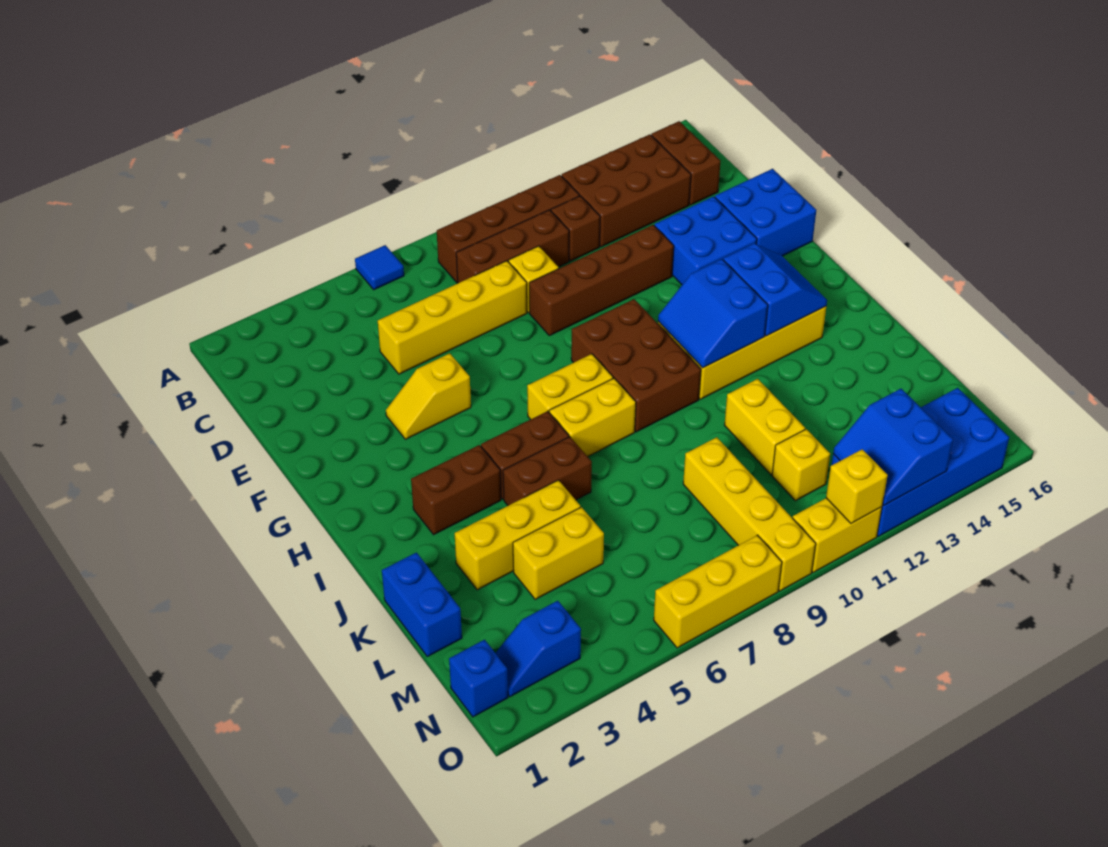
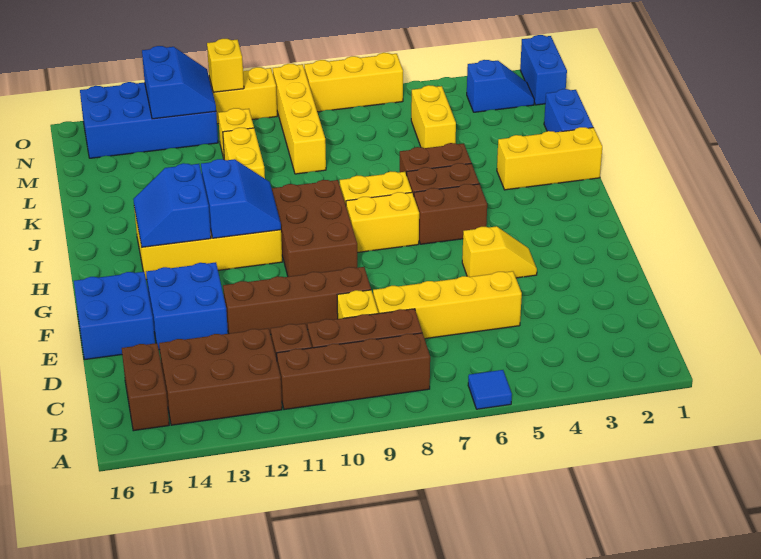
brown 1x2 brick [411,445,501,535] -> brown 1x2 brick moved to [414,184,487,244]
yellow 1x3 brick [455,480,580,590] -> yellow 1x3 brick moved to [497,127,602,190]
yellow 1x2 brick [513,507,604,599] -> yellow 1x2 brick turned to [411,85,456,148]
blue 1x1 brick [449,640,508,717] -> blue 1x2 brick [520,35,567,105]

